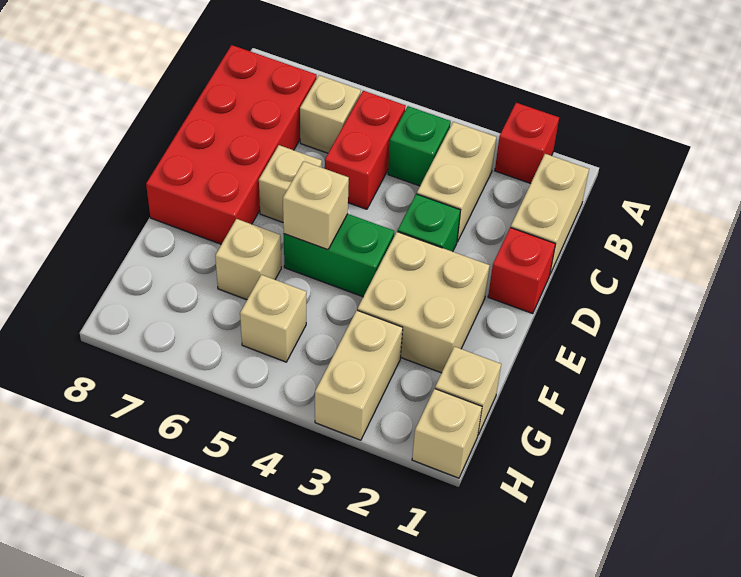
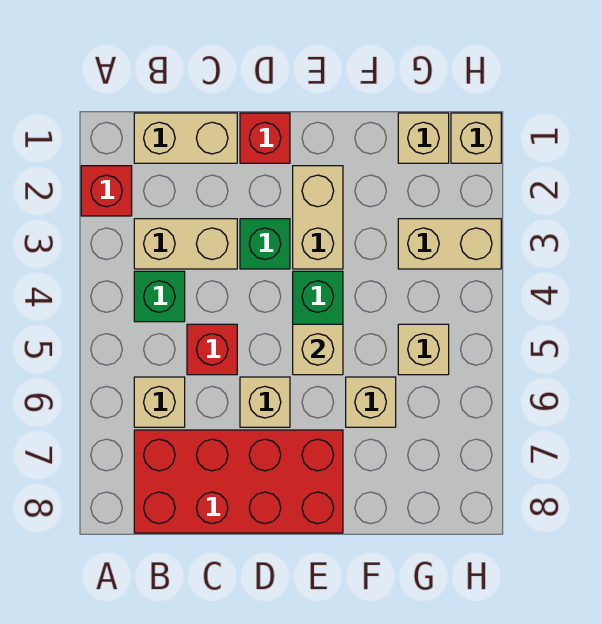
red 1x2 brick [325,91,406,209] -> red 1x1 brick [187,324,237,375]
tan 2x2 brick [358,232,490,373] -> tan 1x2 brick [293,166,343,269]

